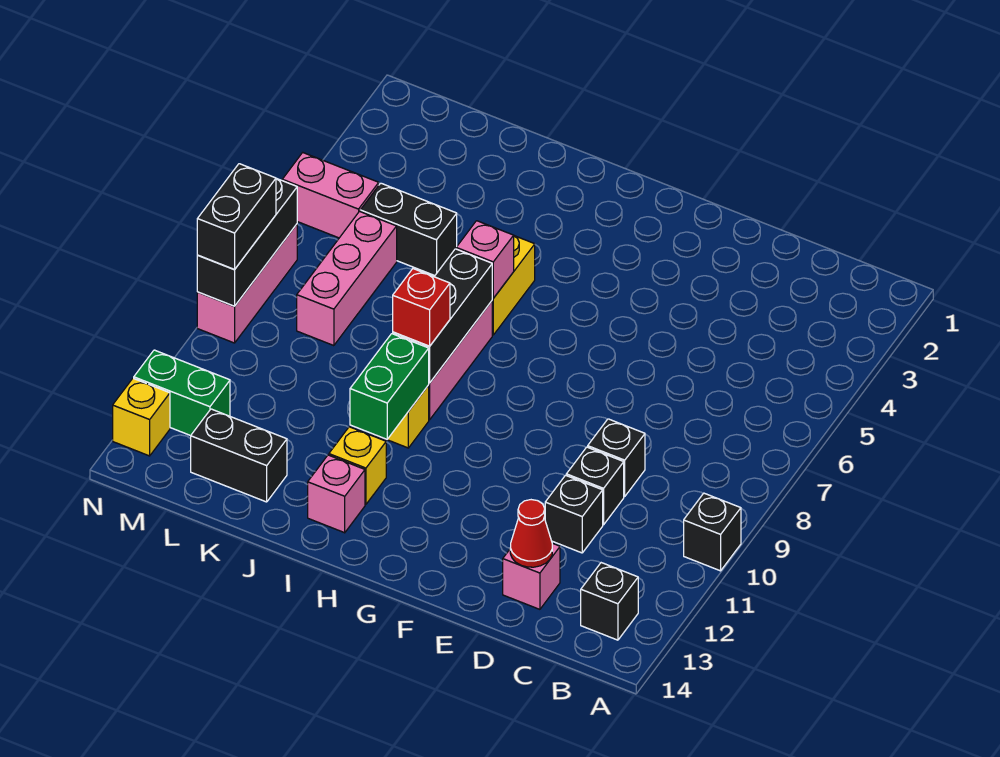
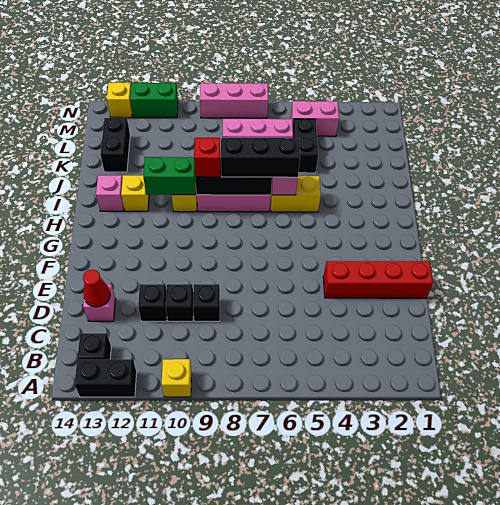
black 1x1 brick [684,493,741,571] -> yellow 1x1 brick [162,359,191,397]
none -> red 1x4 brick [323,261,433,298]
pink 1x2 brick [282,153,379,238] -> pink 1x2 brick turned to [291,101,339,136]
green 1x2 brick [134,350,230,436] -> green 1x2 brick turned to [130,82,178,118]
black 1x3 brick [197,178,297,306] -> black 1x3 brick moved to [221,138,300,177]
black 1x2 brick [197,164,276,270] -> black 1x2 brick moved to [74,359,137,397]

